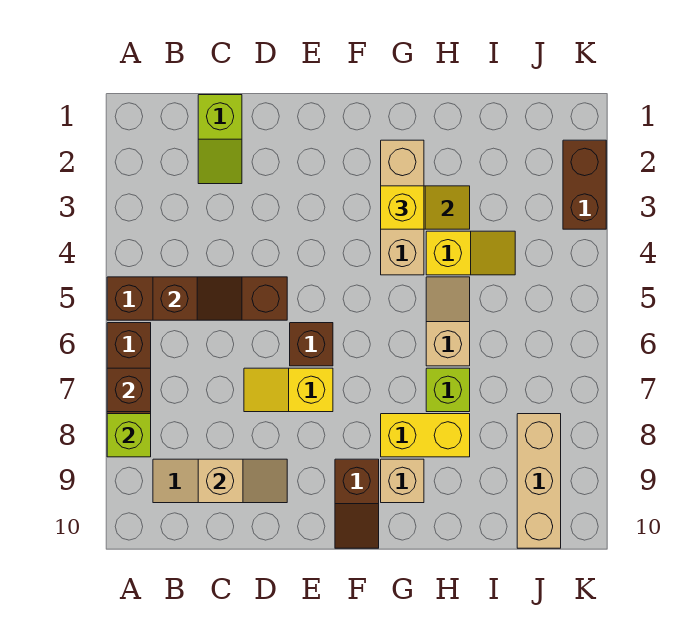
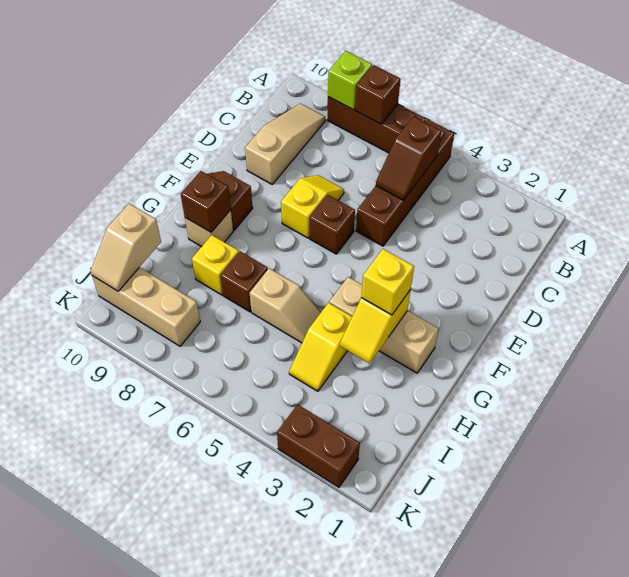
lime 1x2 slope [198,95,242,184] -> none
tan 1x2 slope [198,459,287,503] -> tan 1x2 slope moved to [91,204,161,291]
yellow 1x2 brick [381,414,470,457] -> yellow 1x1 brick [192,235,239,295]
none -> brown 1x1 brick [181,171,231,232]
lime 1x1 brick [426,368,470,412] -> brown 1x1 brick [221,252,268,312]

